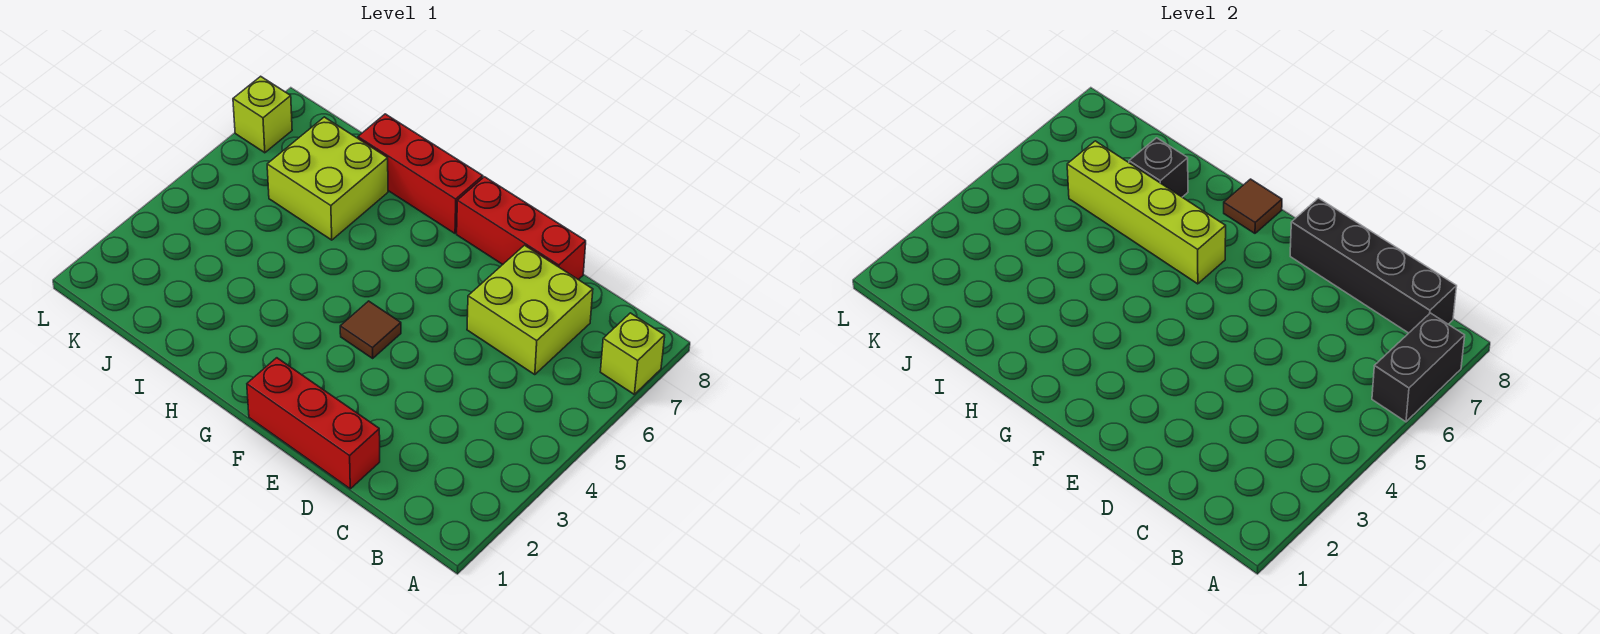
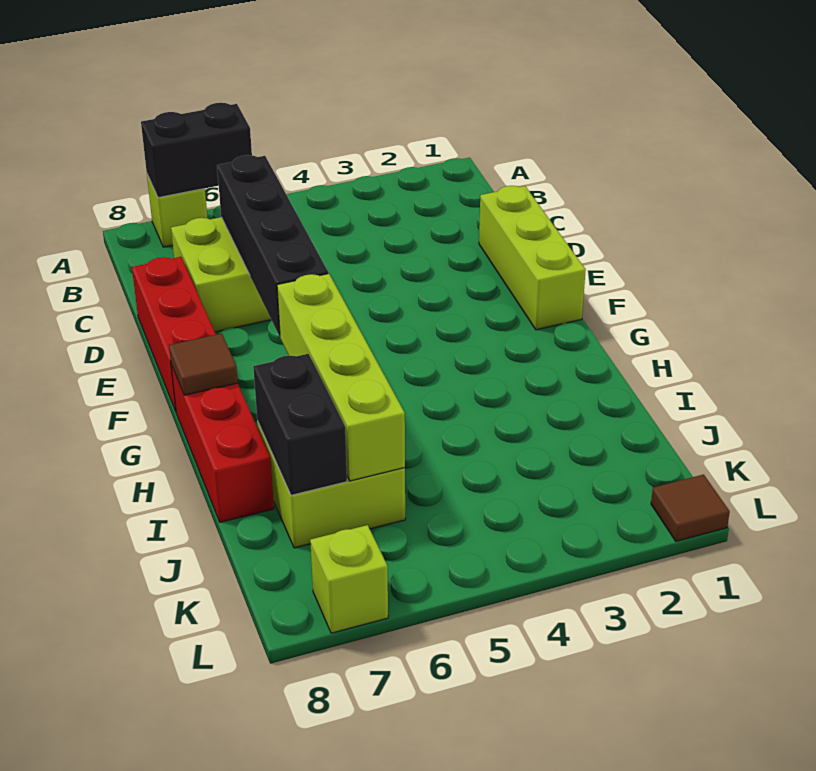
black 1x4 brick [1290,198,1457,333] -> black 1x4 brick moved to [217,155,328,336]
red 1x3 brick [247,358,380,489] -> lime 1x3 brick [479,186,586,330]
brown 1x1 tile [340,301,401,358] -> brown 1x1 tile moved to [651,474,730,541]
black 1x1 brick [1129,138,1188,197] -> black 1x2 brick [253,354,347,495]

